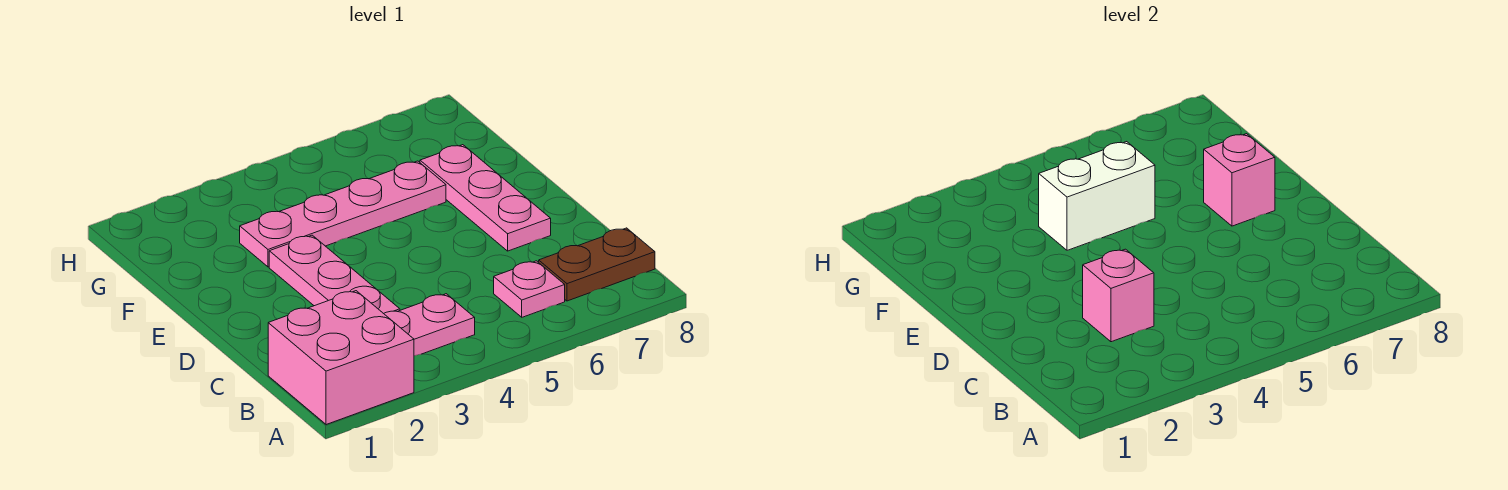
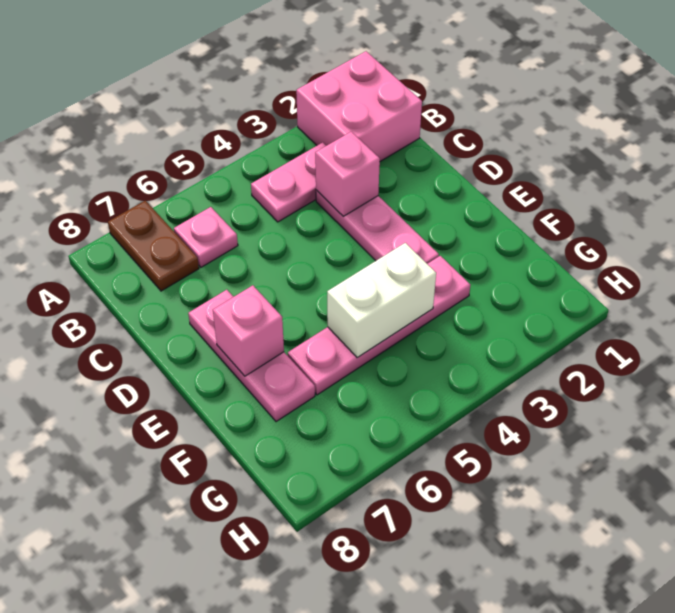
brown 1x2 plate [539,228,655,301] -> brown 1x2 plate turned to [108,201,199,291]

